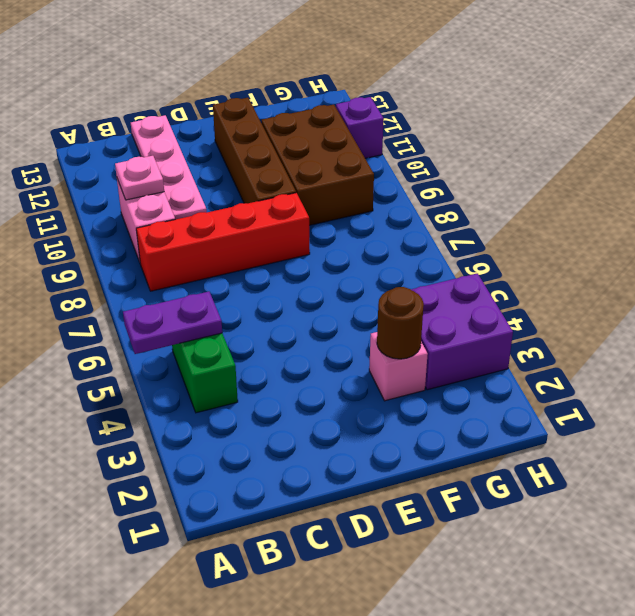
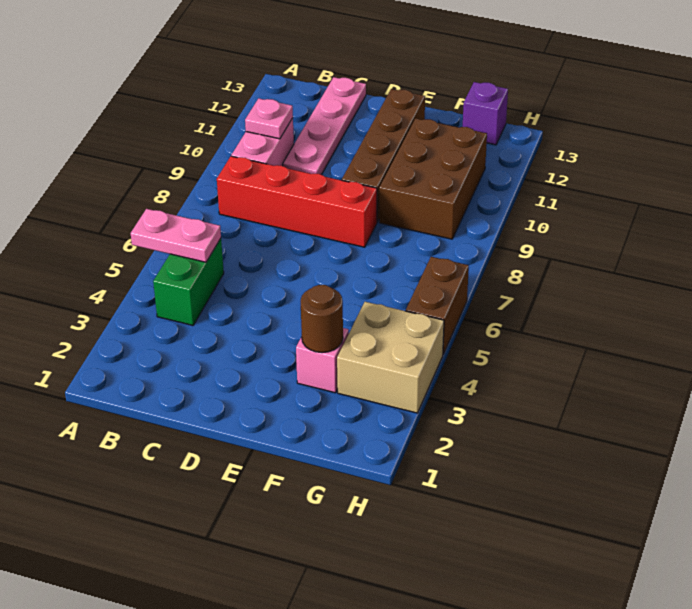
purple 1x2 plate [123,292,222,354] -> pink 1x2 plate [131,209,221,262]
purple 2x2 brick [411,273,513,390] -> tan 2x2 brick [337,302,444,413]
none -> brown 1x2 brick [406,257,469,354]
purple 1x1 brick [336,97,384,158] -> purple 1x1 brick moved to [463,82,508,145]

